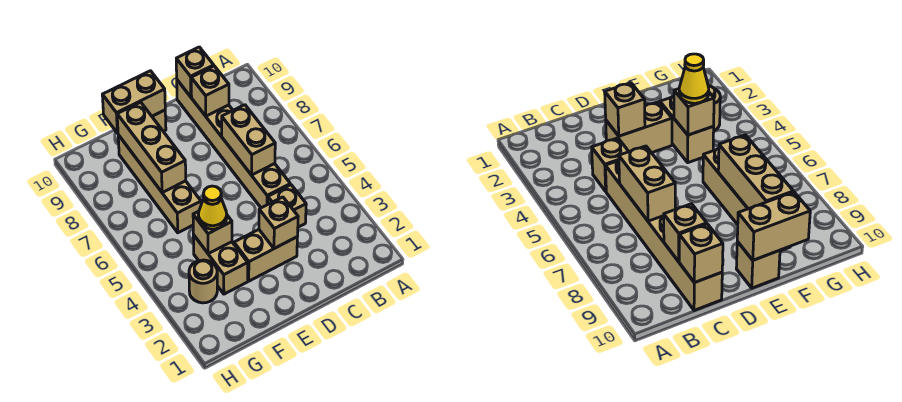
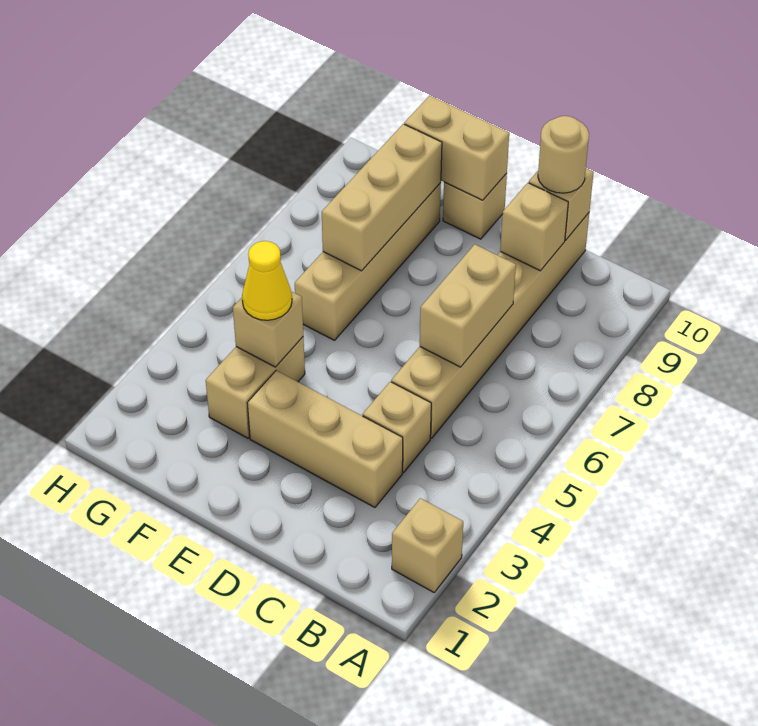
tan 1x2 brick [234,230,297,281] -> tan 1x3 brick [247,371,403,507]
tan 1x1 brick [259,197,298,248] -> tan 1x1 brick moved to [392,498,463,592]
tan 1x1 round brick [189,260,217,303] -> tan 1x1 round brick moved to [538,116,589,193]

